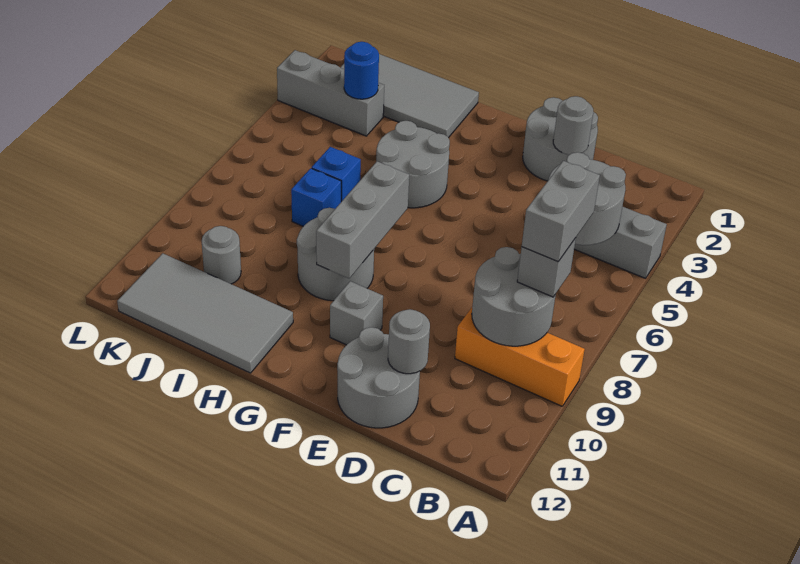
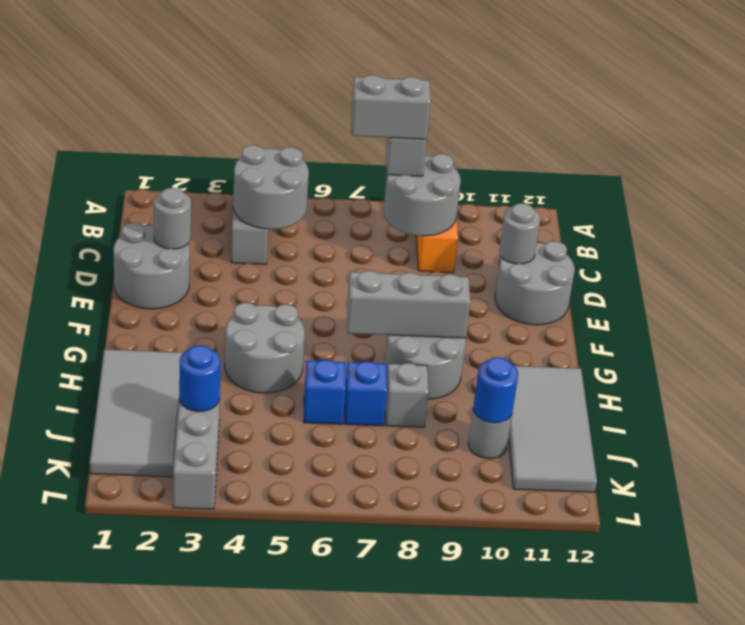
grey 1x1 brick [330,281,383,345] -> grey 1x1 brick moved to [385,363,429,427]
none -> blue 1x1 round brick [473,357,518,423]

